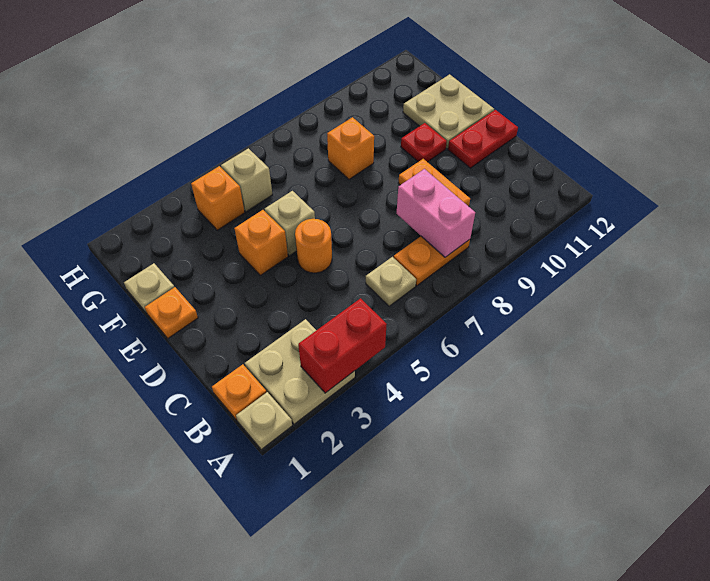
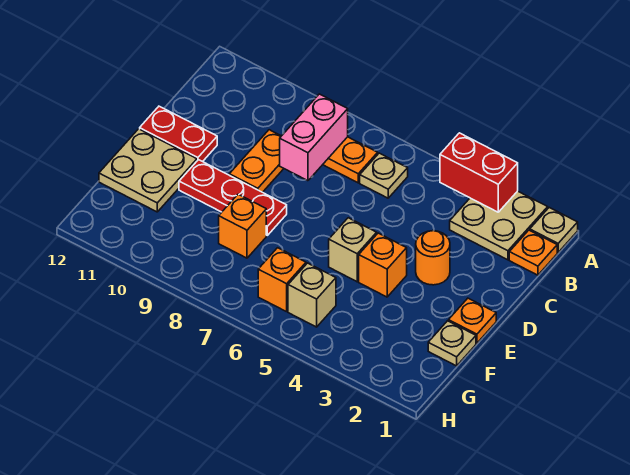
orange 1x1 round brick [295,219,332,273] -> orange 1x1 round brick moved to [416,231,450,285]
red 1x1 plate [401,123,447,162] -> red 1x3 plate [179,160,287,235]
orange 1x1 brick [191,166,245,230] -> orange 1x1 brick moved to [258,248,306,312]

